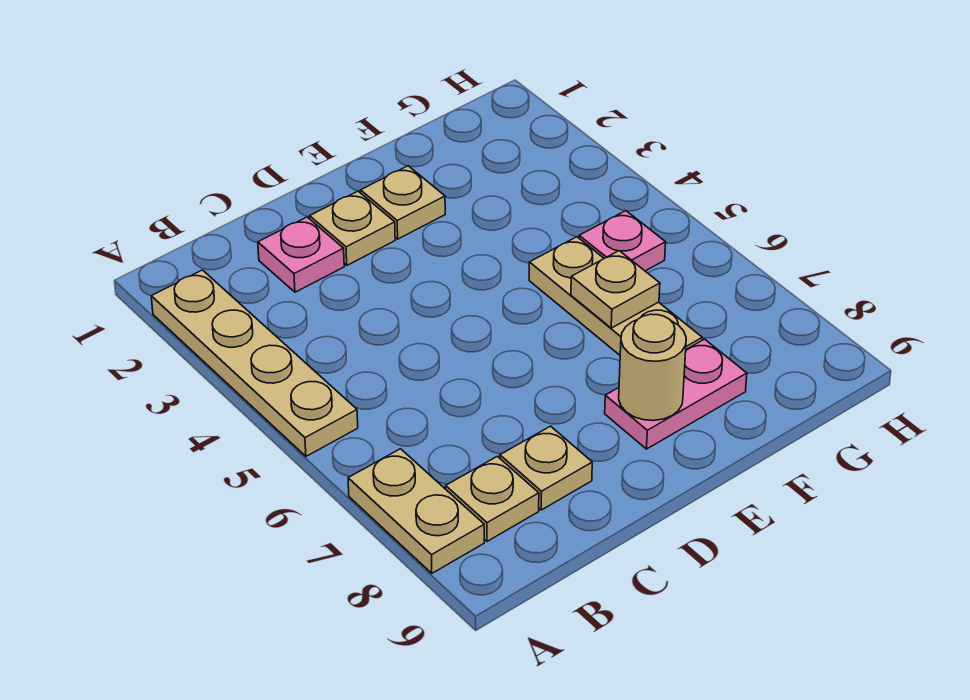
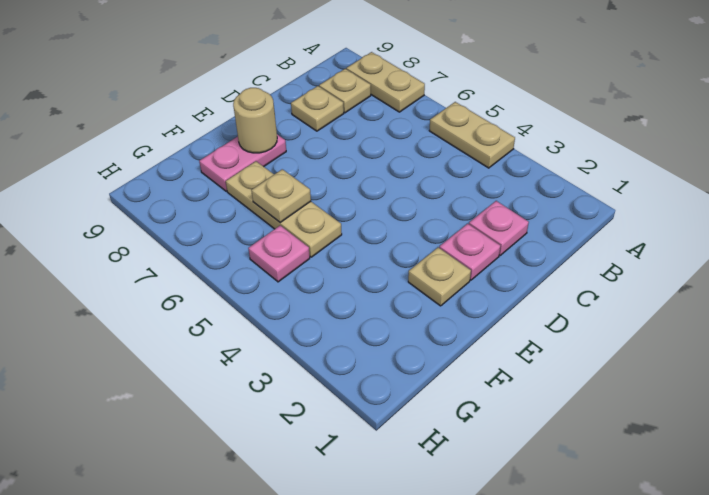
tan 1x4 plate [151,270,358,456] -> tan 1x2 plate [429,102,515,168]
tan 1x1 plate [310,191,395,265] -> pink 1x1 plate [439,224,500,280]

